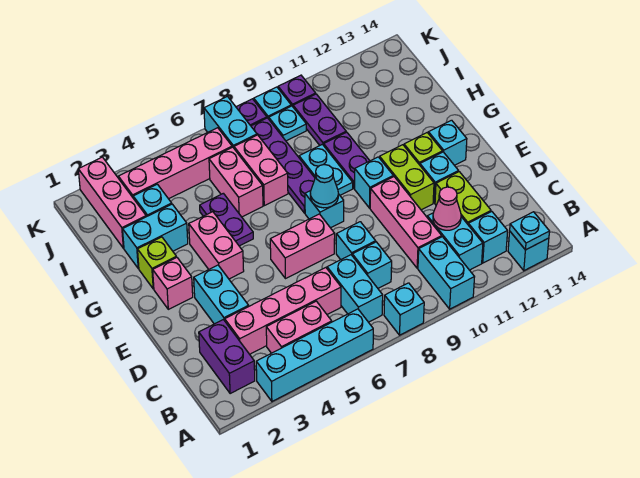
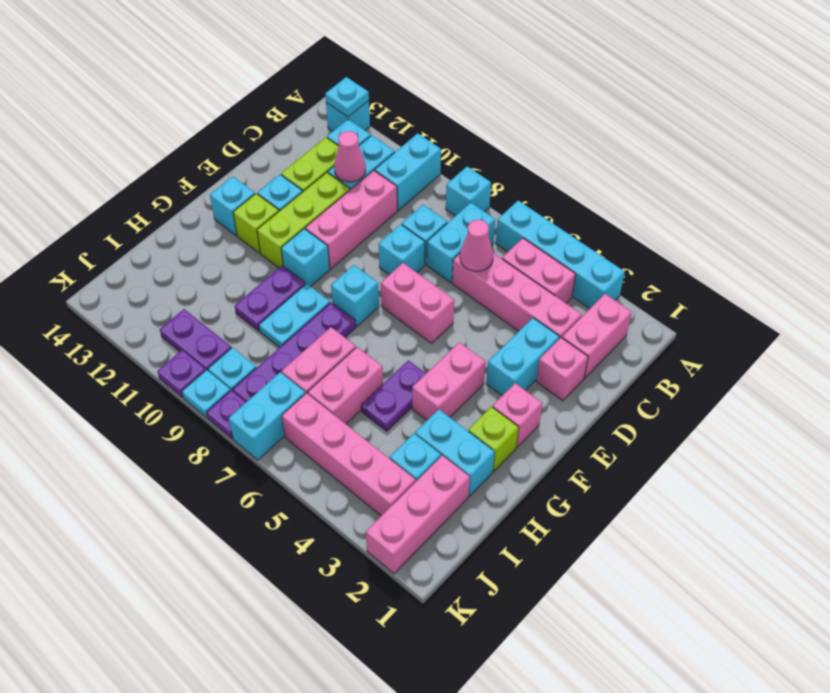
purple 1x2 brick [199,320,255,394] -> pink 1x2 brick [562,294,632,378]
none -> pink 1x1 cone [460,220,493,271]
none -> pink 1x1 brick [536,338,588,401]
lime 1x2 brick [379,145,434,210] -> lime 1x3 brick [257,172,350,268]
cyan 1x1 cone [310,165,338,208] -> none
purple 1x2 plate [293,94,346,145] -> purple 1x2 plate turned to [160,309,231,370]

